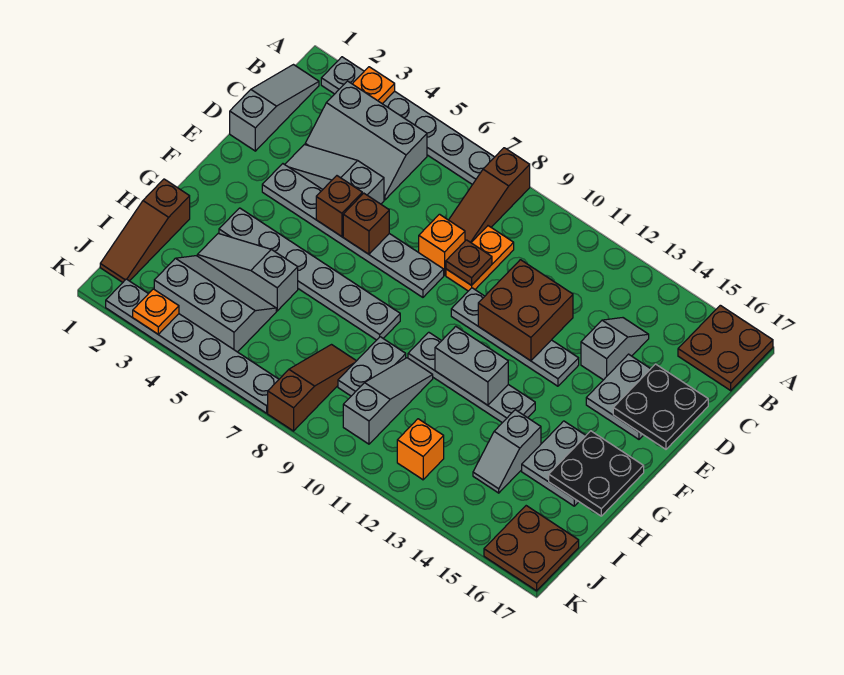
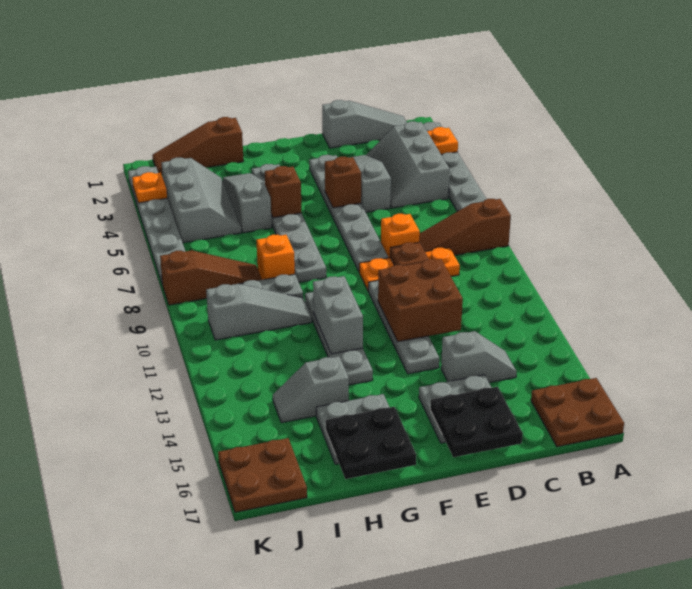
orange 1x2 plate [446,226,514,291] -> orange 1x3 plate [359,247,460,290]
brown 1x1 brick [343,193,389,254] -> brown 1x1 brick moved to [265,166,302,218]
orange 1x1 brick [397,419,444,480] -> orange 1x1 brick moved to [256,235,295,280]

